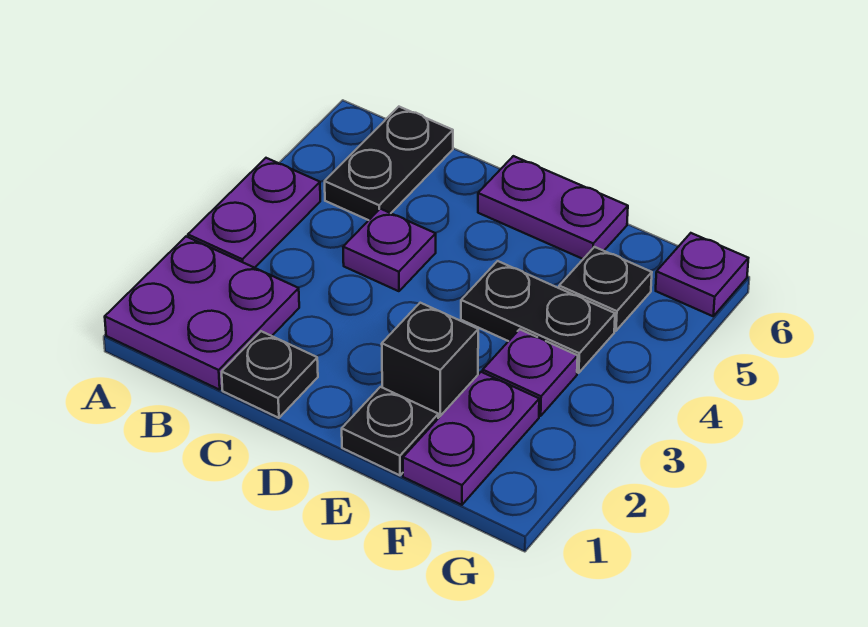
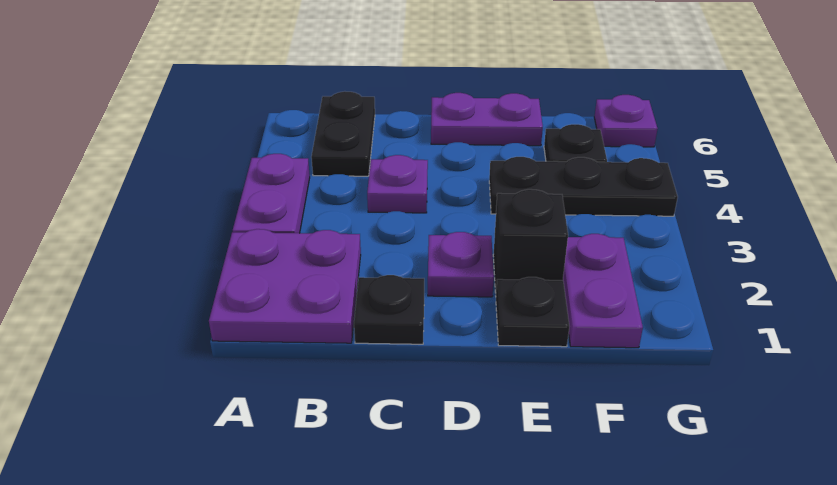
black 1x2 plate [461,261,615,373] -> black 1x3 plate [489,157,678,216]
purple 1x1 plate [483,329,578,416] -> purple 1x1 plate moved to [428,232,494,297]

